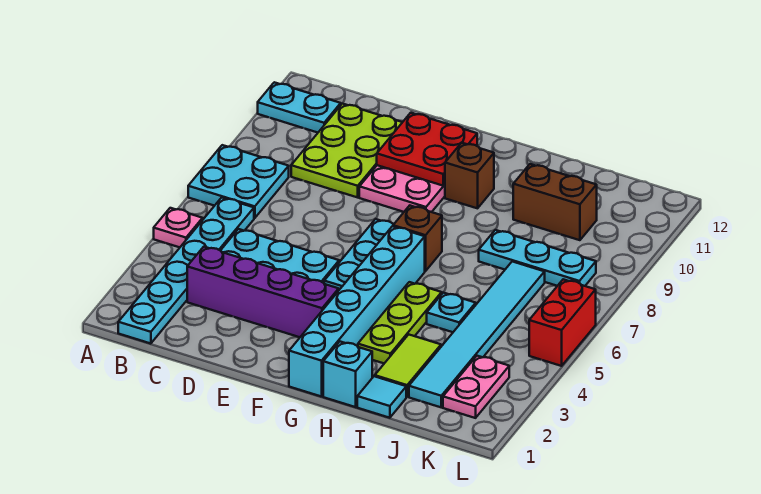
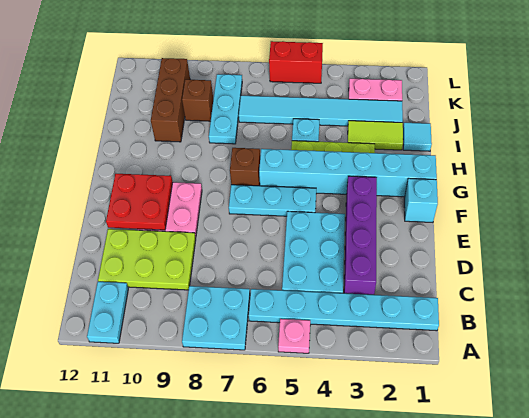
brown 1x1 brick [445,143,494,208] -> brown 1x1 brick moved to [182,80,213,121]
cyan 1x1 brick [323,342,372,407] -> cyan 1x1 brick moved to [404,178,438,222]
brown 1x2 brick [513,164,597,240] -> brown 1x3 brick [151,58,190,142]

